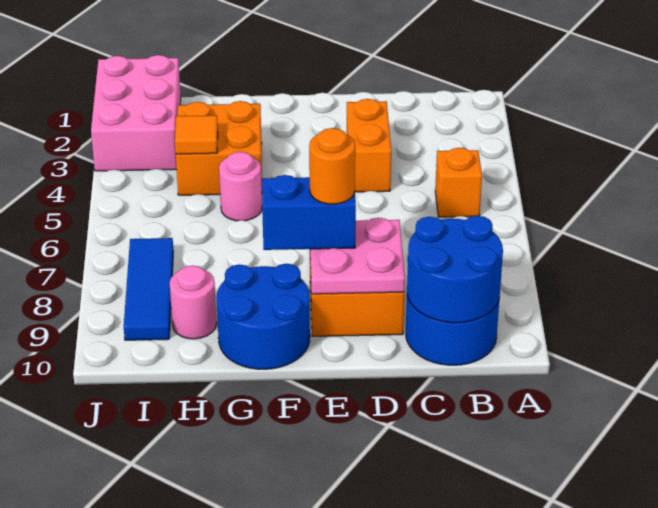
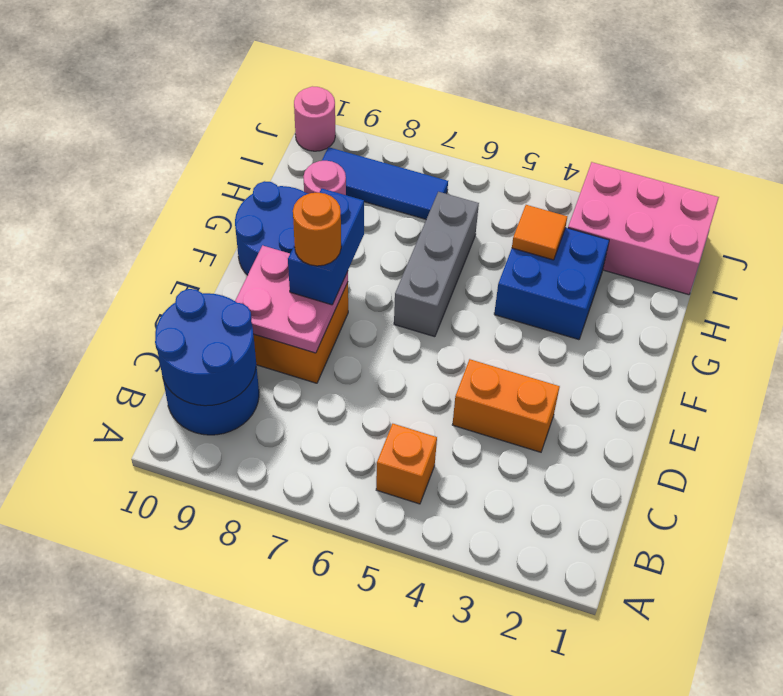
none -> grey 1x3 brick [394,192,479,337]
orange 2x2 brick [176,101,262,195] -> blue 2x2 brick [494,228,609,340]
pink 1x1 round brick [219,152,262,221] -> pink 1x1 round brick moved to [294,86,335,151]

